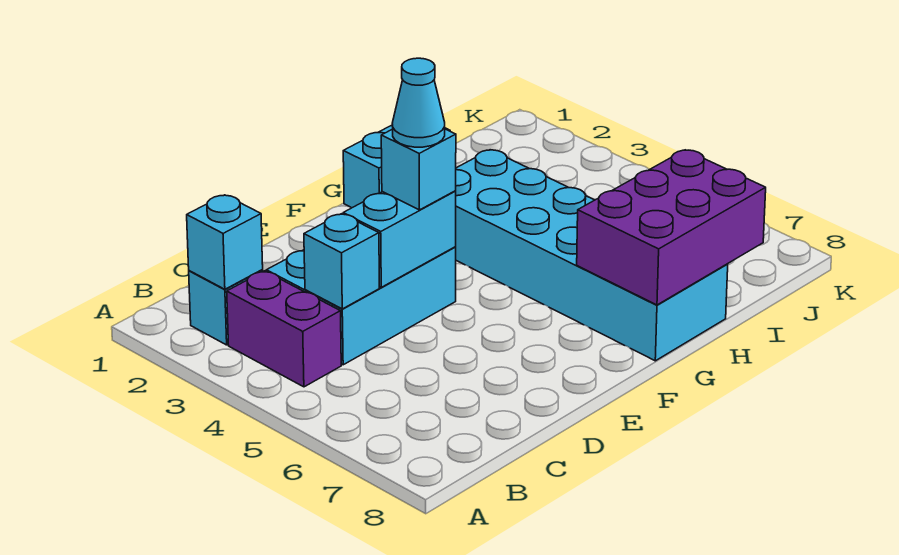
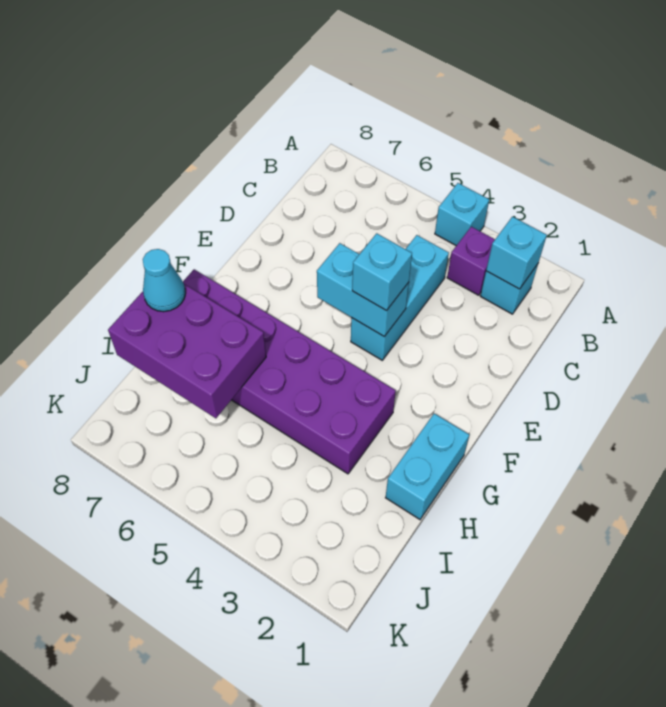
purple 1x2 brick [227,271,341,387] -> purple 1x1 brick [447,227,495,295]
cyan 2x3 brick [266,247,456,365] -> cyan 1x3 brick [351,235,449,360]
cyan 1x1 brick [304,214,379,309] -> cyan 1x1 brick moved to [435,183,489,246]
cyan 1x2 brick [343,191,456,287] -> cyan 1x2 brick turned to [317,243,409,336]
cyan 1x1 cone [392,58,445,147] -> cyan 1x1 cone moved to [143,249,185,312]
cyan 2x6 brick [456,150,728,361] -> purple 2x6 brick [183,269,396,474]
purple 2x3 brick [577,150,766,305] -> purple 2x3 brick turned to [108,284,266,418]

